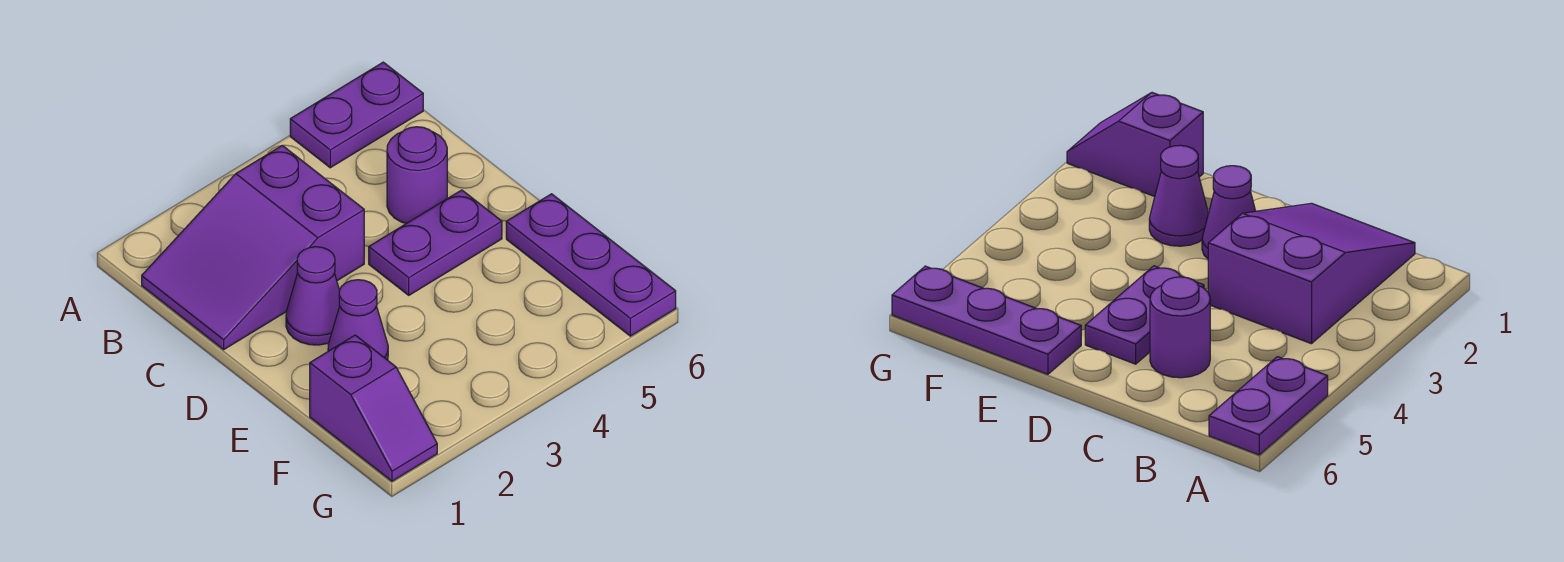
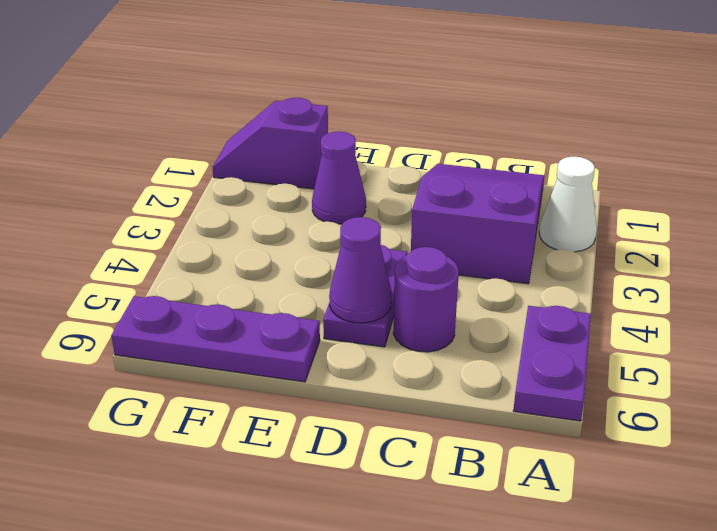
none -> white 1x1 cone [539,156,597,252]
purple 1x1 cone [286,247,339,345] -> purple 1x1 cone moved to [329,217,391,323]

